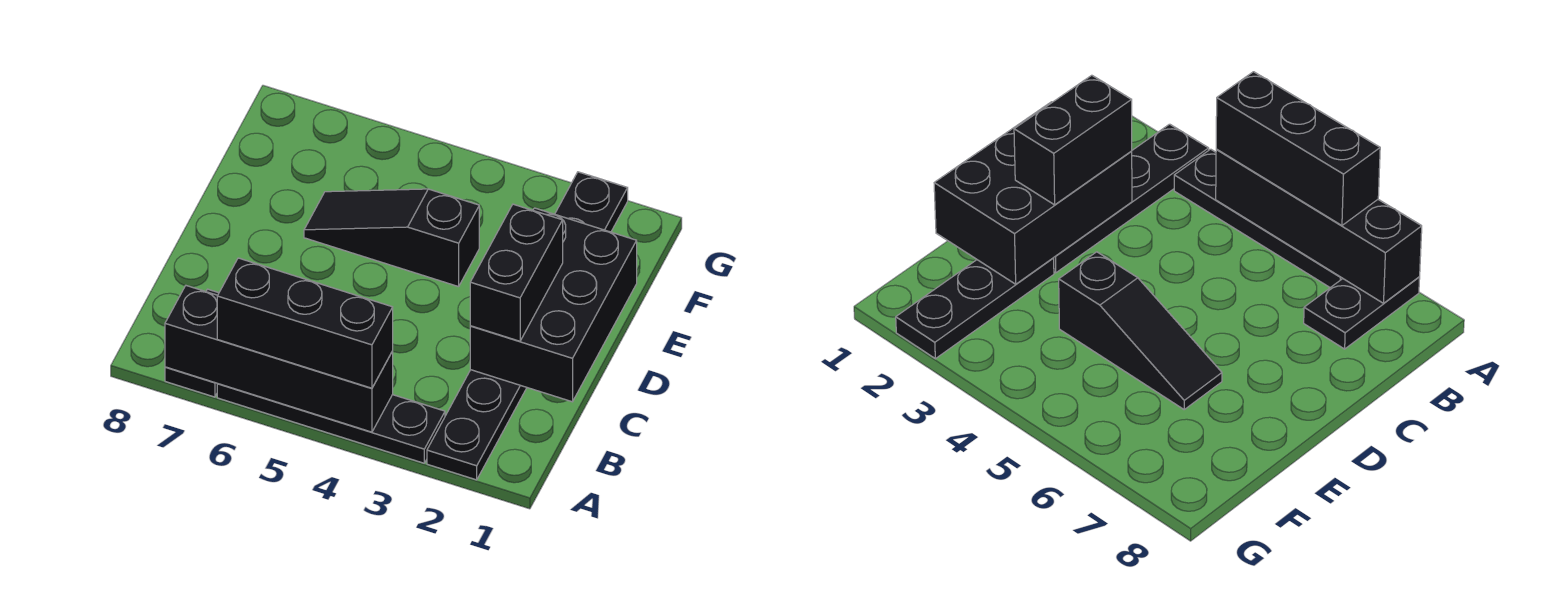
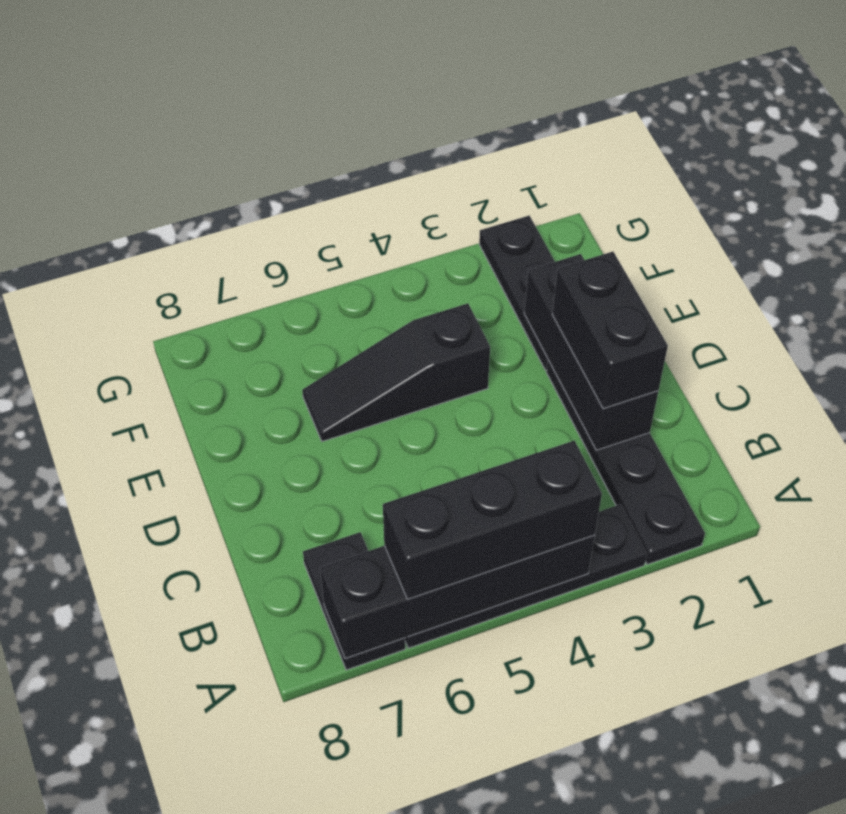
black 2x3 brick [470,208,637,402] -> black 1x3 brick [524,254,658,450]

